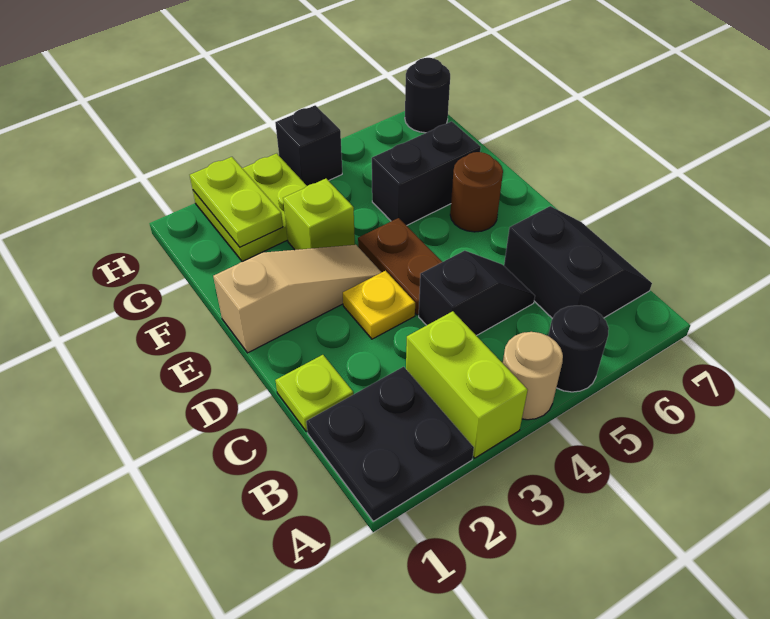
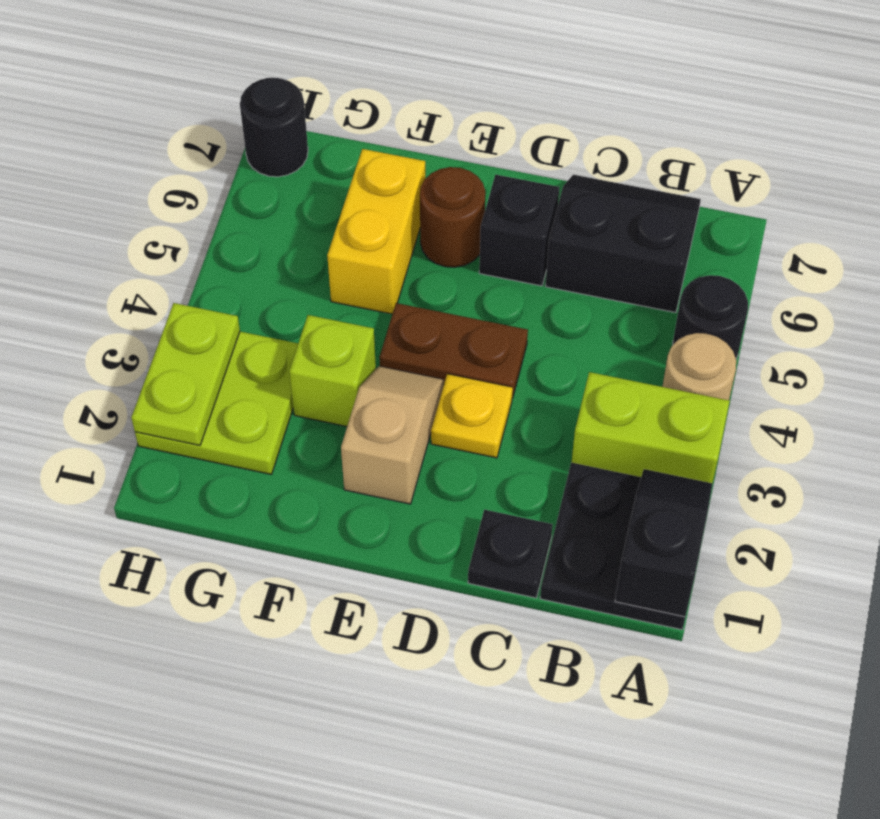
lime 1x1 plate [275,355,353,432] -> black 1x1 plate [468,510,552,598]
black 1x2 slope [419,251,535,336] -> black 1x2 slope moved to [615,469,713,617]
tan 1x3 slope [213,245,381,353] -> tan 1x2 slope [341,366,444,504]
black 1x2 brick [372,121,481,226] -> yellow 1x2 brick [327,149,425,314]
lime 1x2 plate [190,157,283,247] -> lime 1x2 plate turned to [131,303,240,446]
black 1x1 brick [275,105,342,186] -> black 1x1 brick moved to [479,175,559,286]

